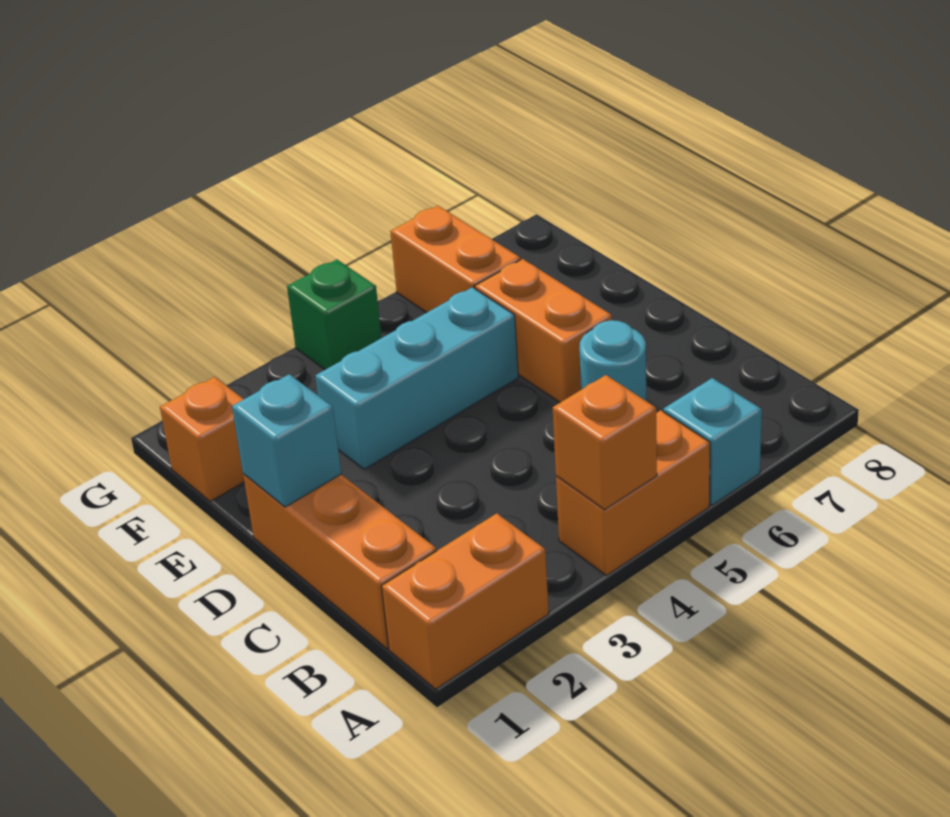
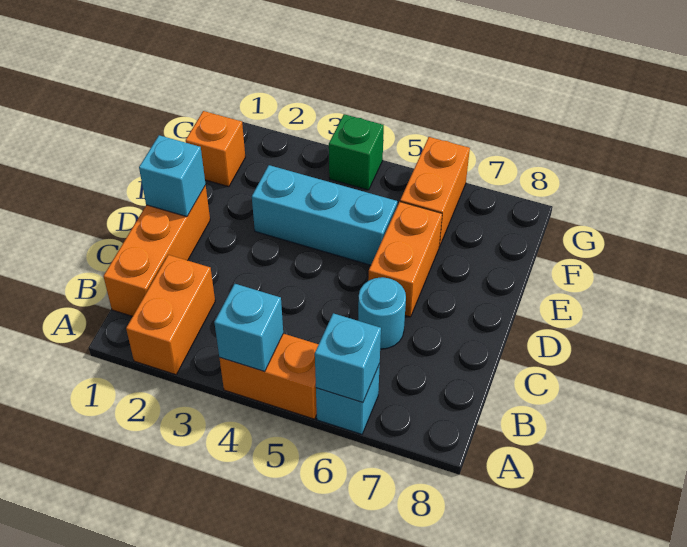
orange 1x2 brick [382,513,549,689] -> orange 1x2 brick turned to [126,255,215,375]
orange 1x1 brick [553,375,657,510] -> cyan 1x1 brick [214,284,283,372]
none -> cyan 1x1 brick [315,313,381,403]

